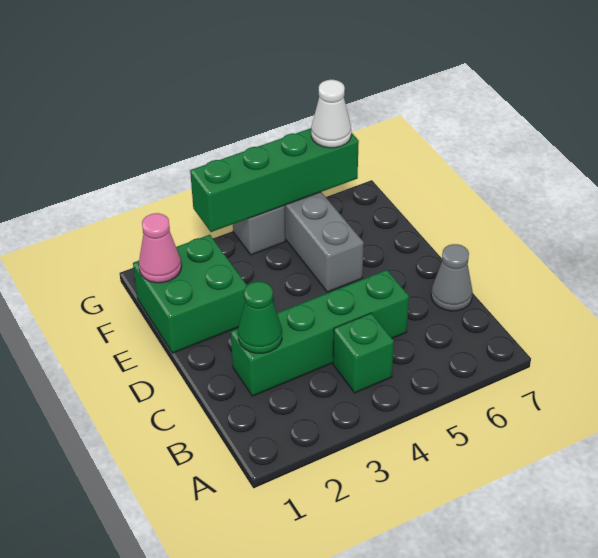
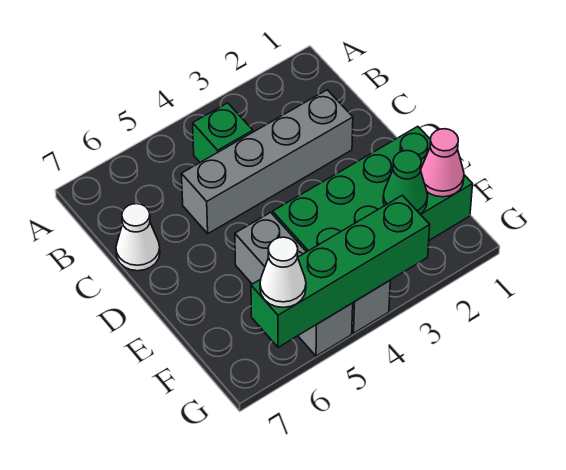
green 1x4 brick [231,270,409,396] -> grey 1x4 brick [181,90,353,234]
green 1x1 cone [238,282,282,353] -> green 1x1 cone moved to [383,151,428,214]
grey 1x1 cone [431,244,473,311] -> white 1x1 cone [116,204,160,271]
green 2x2 brick [133,235,247,353] -> green 2x4 brick [273,126,473,252]

